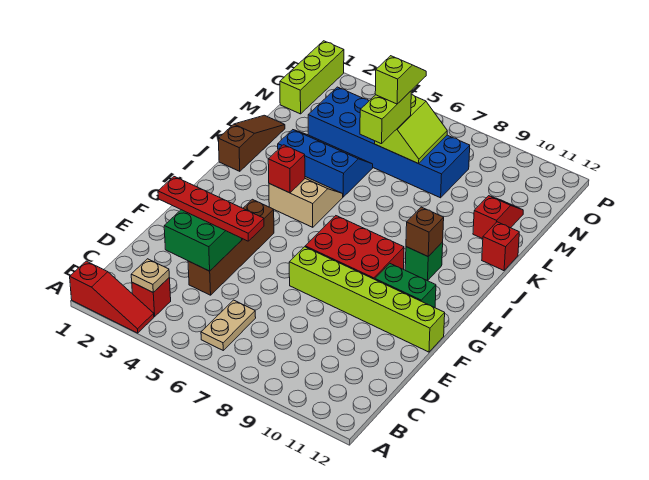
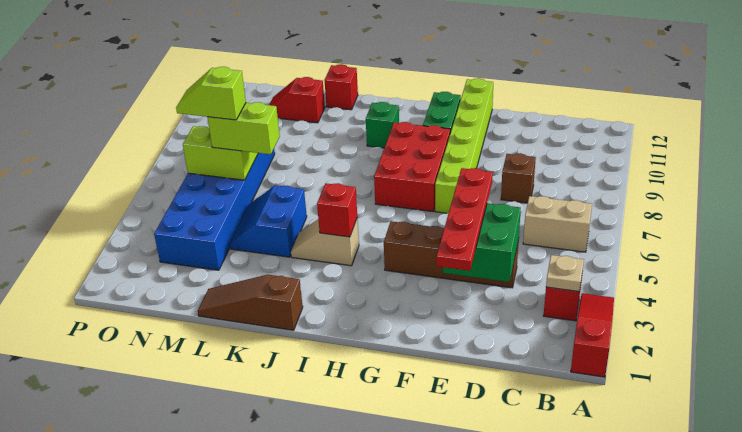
tan 1x2 plate [201,300,256,350] -> tan 1x2 brick [523,196,592,252]
tan 2x2 slope [269,177,343,227] -> tan 1x2 slope [291,218,359,266]
brown 1x1 brick [406,207,444,256] -> brown 1x1 brick moved to [501,153,536,203]
blue 2x3 slope [278,130,373,197] -> blue 2x2 slope [230,185,307,257]
lime 1x3 brick [280,41,344,114] -> none

